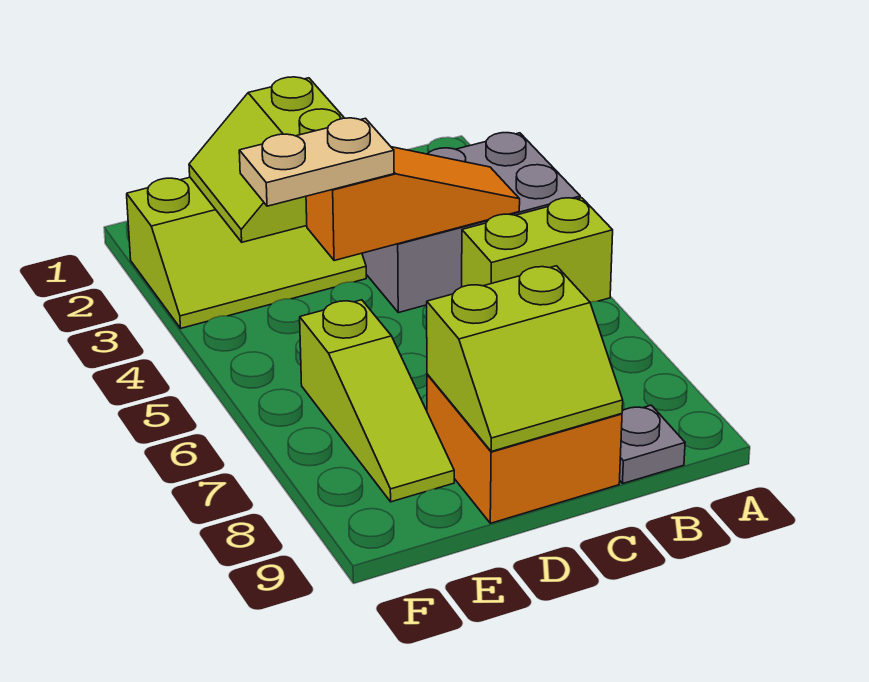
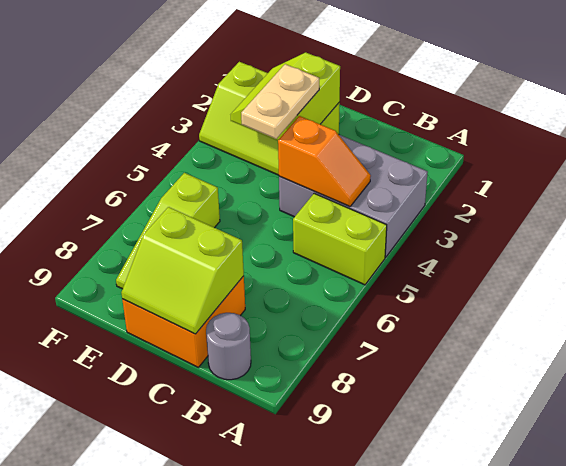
orange 1x3 slope [306,147,520,261] -> orange 1x2 slope [278,116,371,206]
grey 1x1 plate [620,405,685,483] -> grey 1x1 round brick [206,313,251,380]
tan 1x2 plate [239,118,394,206] -> tan 1x2 plate turned to [241,64,319,139]

